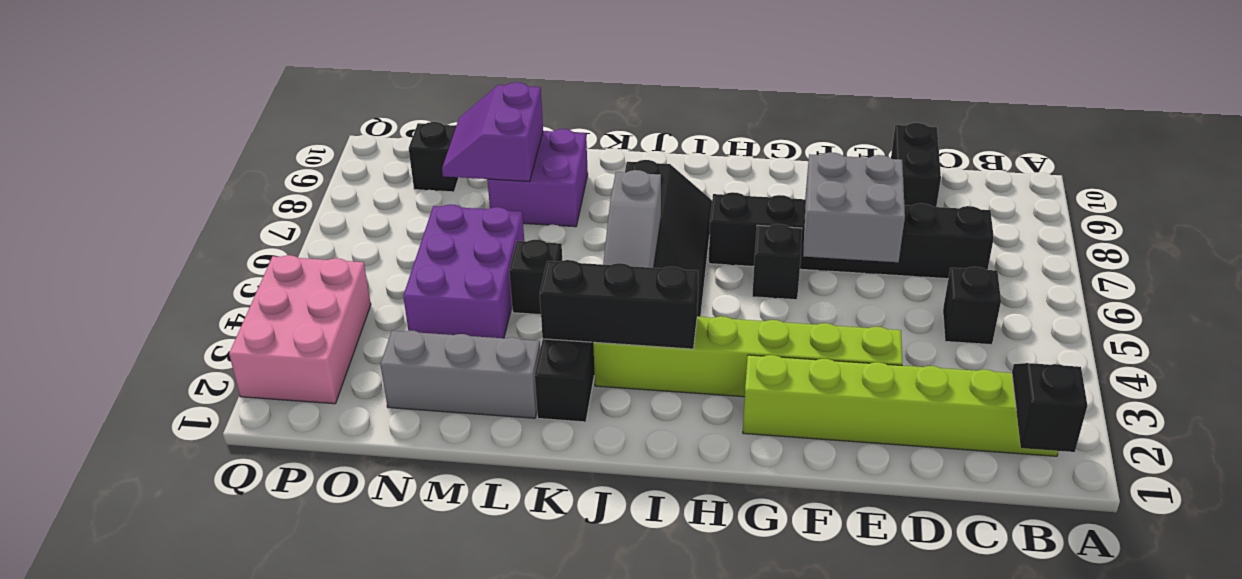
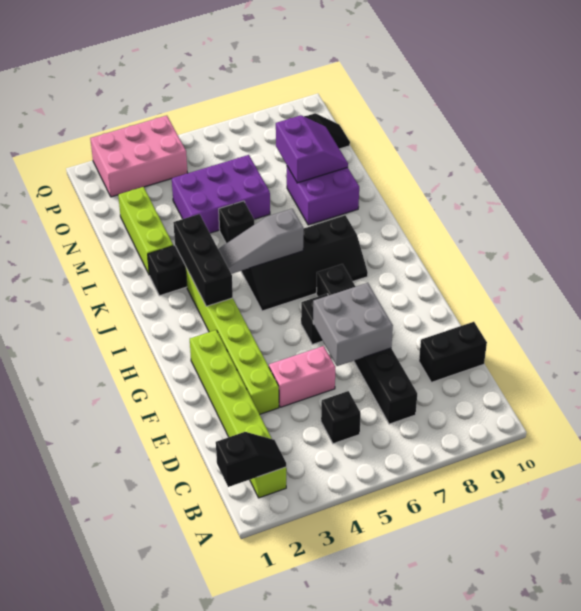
none -> pink 1x2 brick [269,346,336,407]
grey 1x3 brick [380,330,540,418] -> lime 1x3 brick [118,187,173,275]
purple 2x2 slope [442,82,543,181] -> purple 2x2 slope turned to [276,115,348,183]

